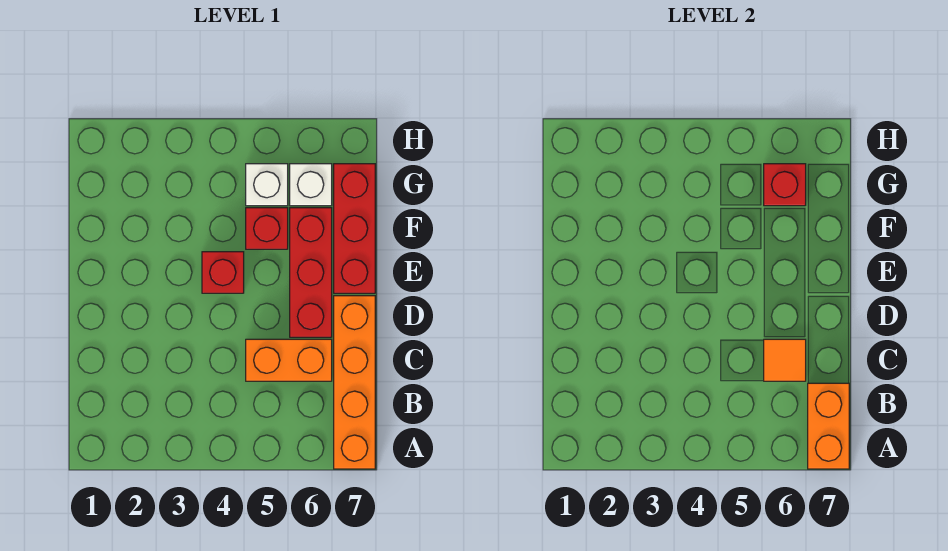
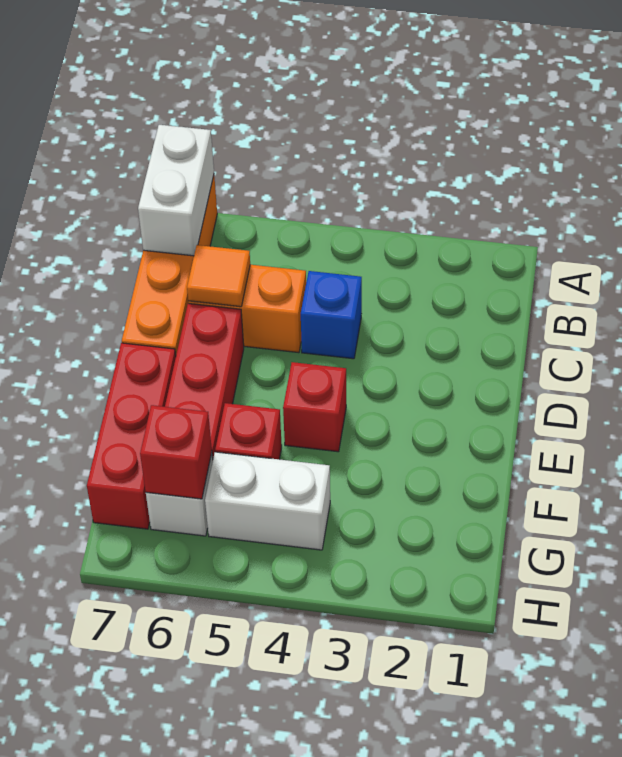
orange 1x2 brick [808,383,849,469] -> white 1x2 brick [138,125,214,256]
none -> blue 1x1 brick [301,271,362,359]
white 1x1 brick [246,164,288,206] -> white 1x2 brick [205,452,330,550]

